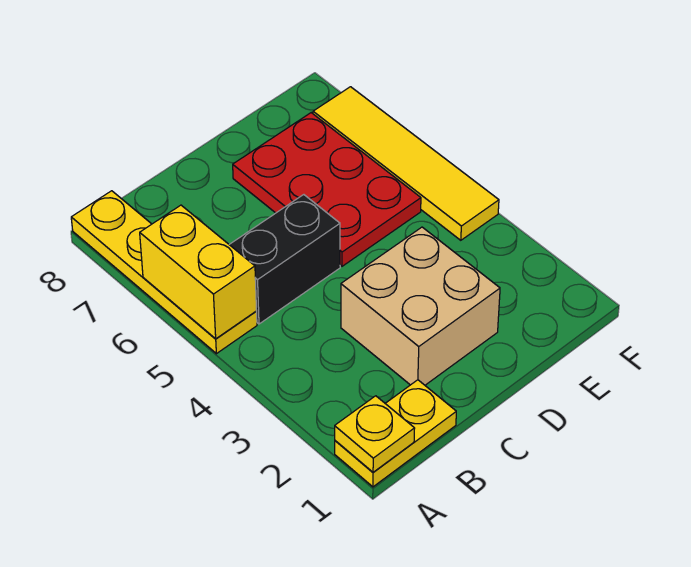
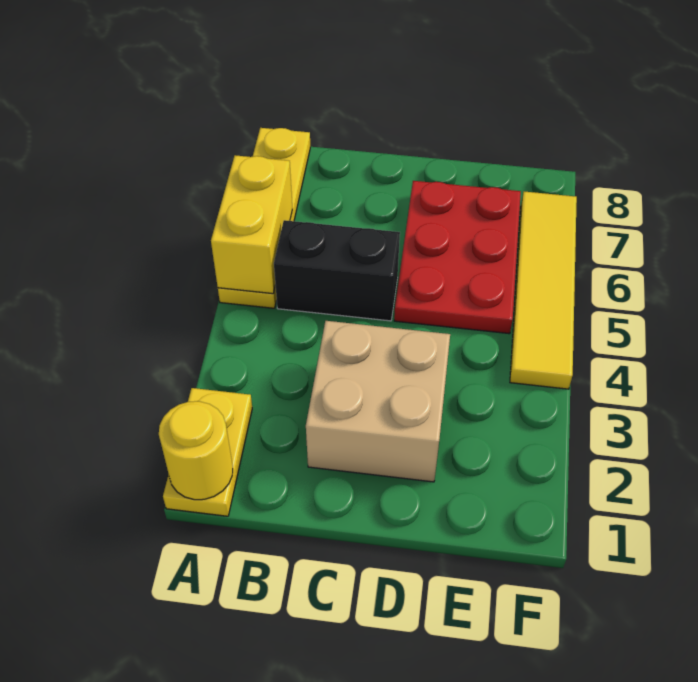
yellow 1x2 plate [335,380,456,487] -> yellow 1x2 plate turned to [163,388,252,516]
yellow 1x1 plate [335,396,415,472] -> yellow 1x1 round brick [159,401,233,500]

